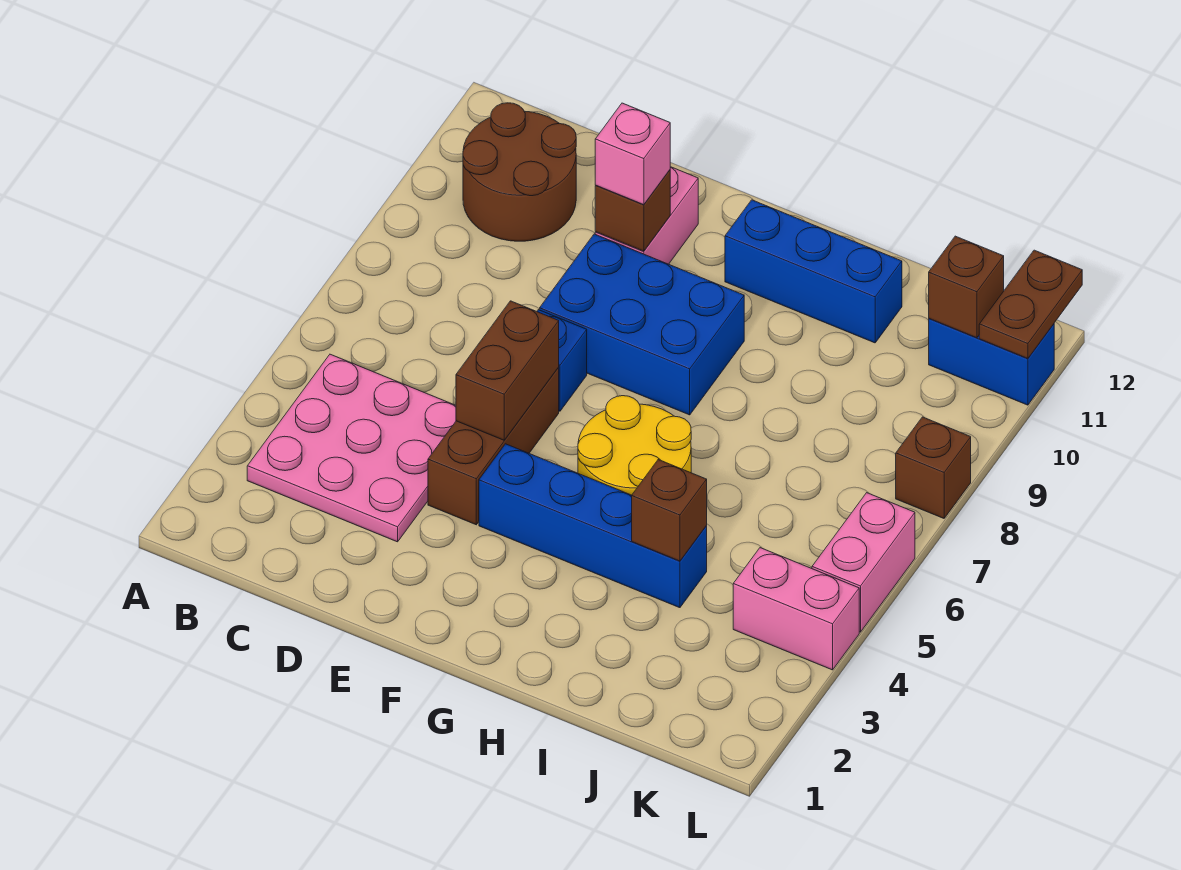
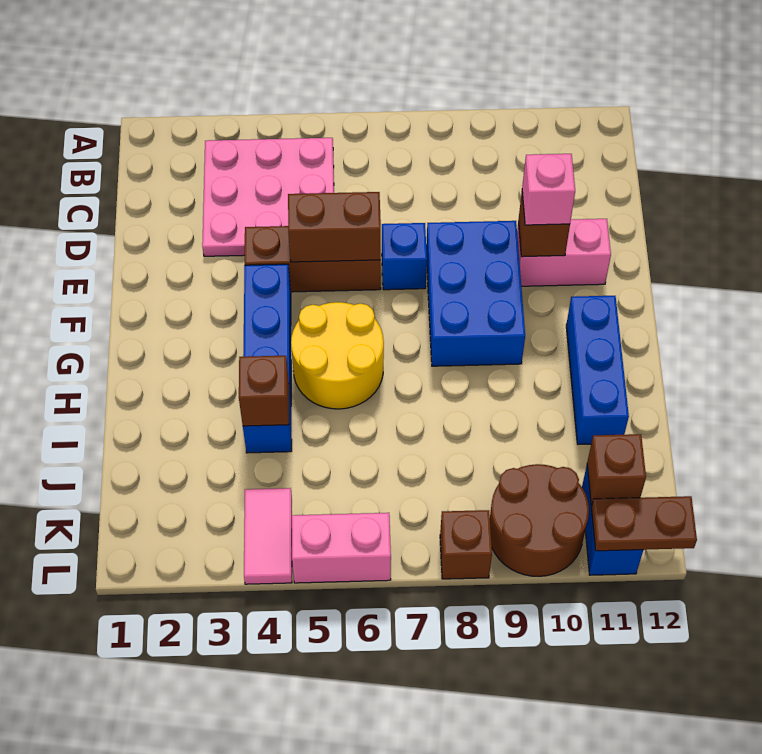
brown 2x2 round brick [463,103,576,241] -> brown 2x2 round brick moved to [490,464,589,576]
pink 1x2 brick [733,548,859,670] -> pink 1x2 tile [244,488,292,584]

